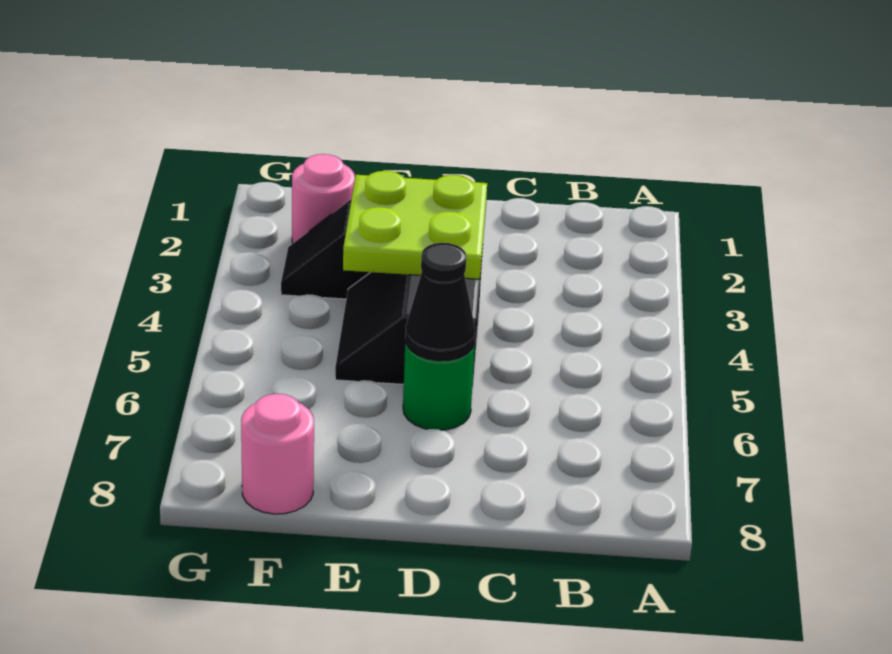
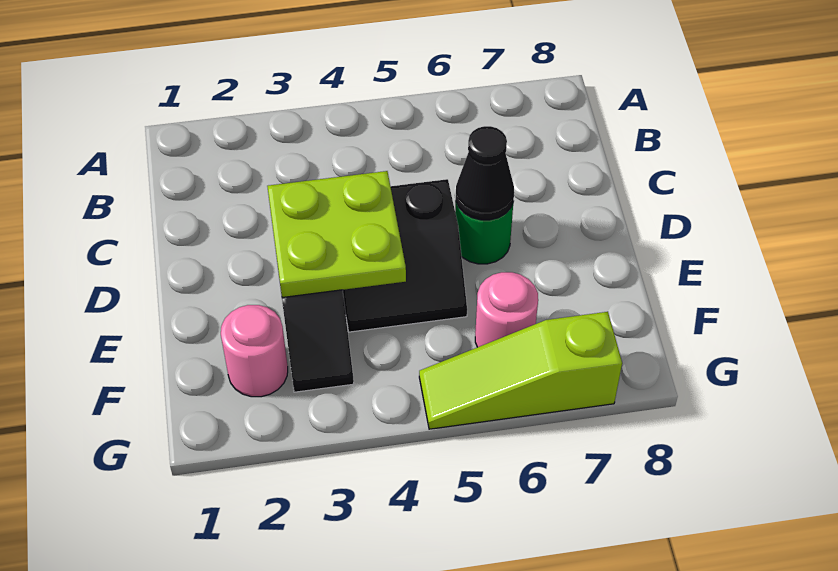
pink 1x1 round brick [241,394,314,514] -> pink 1x1 round brick moved to [475,272,538,347]
none -> lime 1x3 slope [419,312,622,429]

